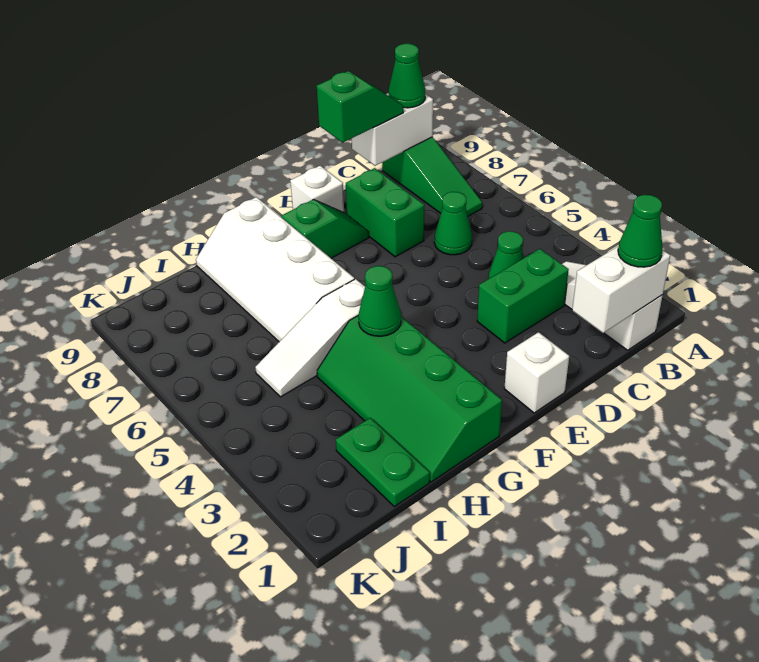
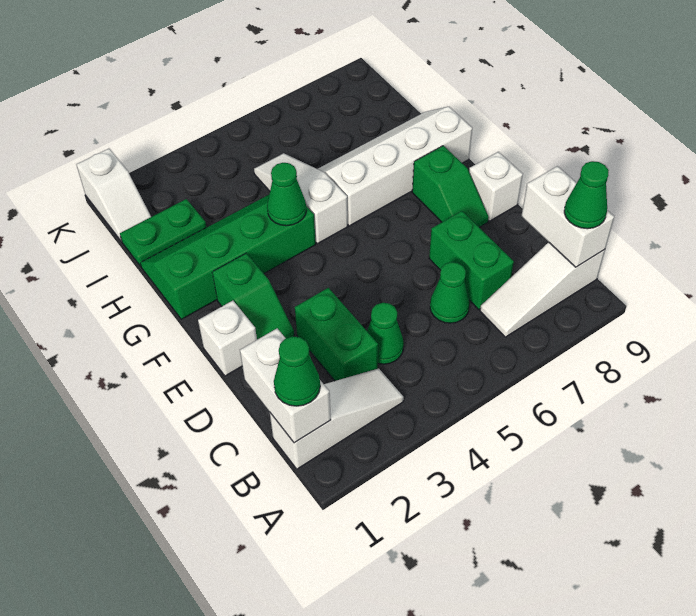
green 1x3 slope [382,137,482,216] -> white 1x3 slope [480,242,605,337]
green 1x2 slope [317,71,403,143] -> green 1x2 slope moved to [212,253,294,340]
green 1x2 brick [346,168,424,257] -> green 1x2 brick turned to [429,211,514,309]
none -> white 1x2 slope [76,149,151,242]

